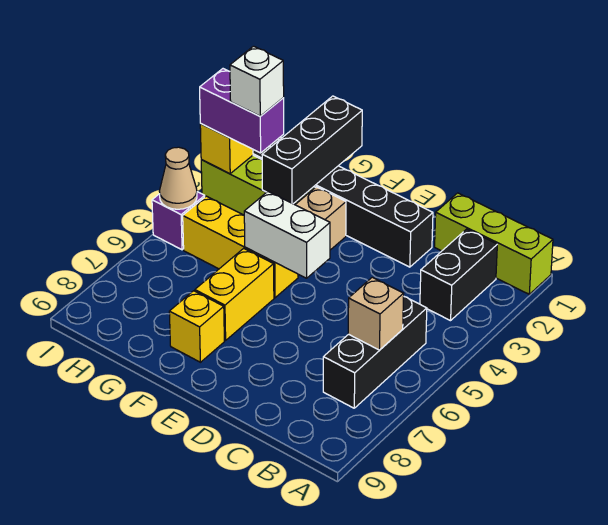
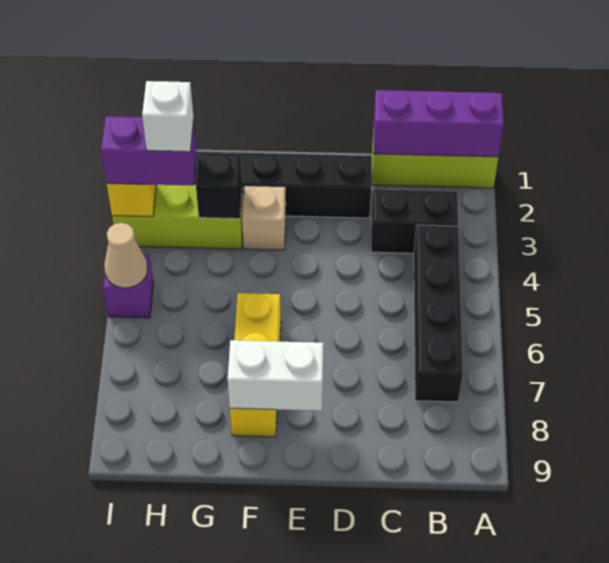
none -> purple 1x3 brick [374,90,504,157]
black 1x2 brick [420,229,497,321] -> black 1x2 brick turned to [371,189,458,253]
black 1x3 brick [323,296,427,408] -> black 1x4 brick [414,225,463,402]
tan 1x1 brick [348,277,404,350] -> none
white 1x2 brick [244,192,330,278] -> white 1x2 brick moved to [228,340,324,411]
yellow 1x3 brick [183,196,298,298] -> none
black 1x3 brick [262,96,362,204] -> black 1x1 brick [196,153,242,219]

